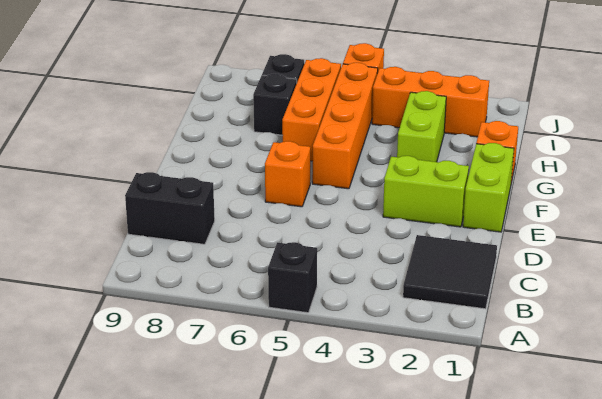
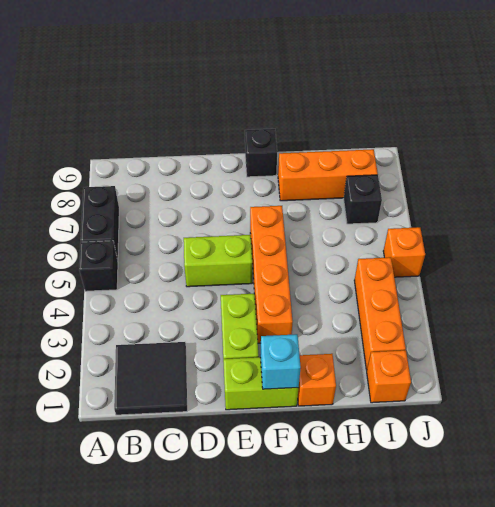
black 1x2 brick [125,172,215,244] -> black 1x2 brick moved to [81,186,119,260]
orange 1x1 brick [265,141,310,207] -> orange 1x1 brick moved to [367,350,411,403]
none -> cyan 1x1 brick [260,334,301,389]
orange 1x4 brick [312,63,378,189] -> orange 1x4 brick turned to [250,206,293,343]
lime 1x2 brick [397,91,446,162] -> lime 1x2 brick moved to [184,235,252,287]
orange 1x3 brick [282,58,341,161] -> orange 1x3 brick moved to [278,149,378,201]
black 1x1 brick [253,74,297,135] -> black 1x1 brick moved to [245,129,277,177]

